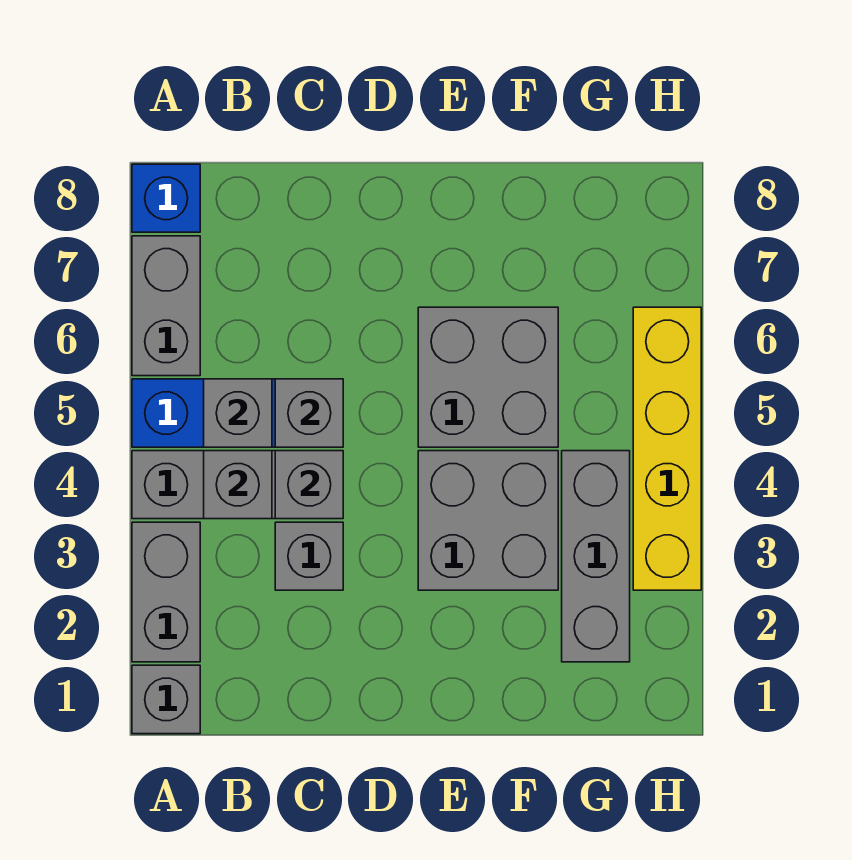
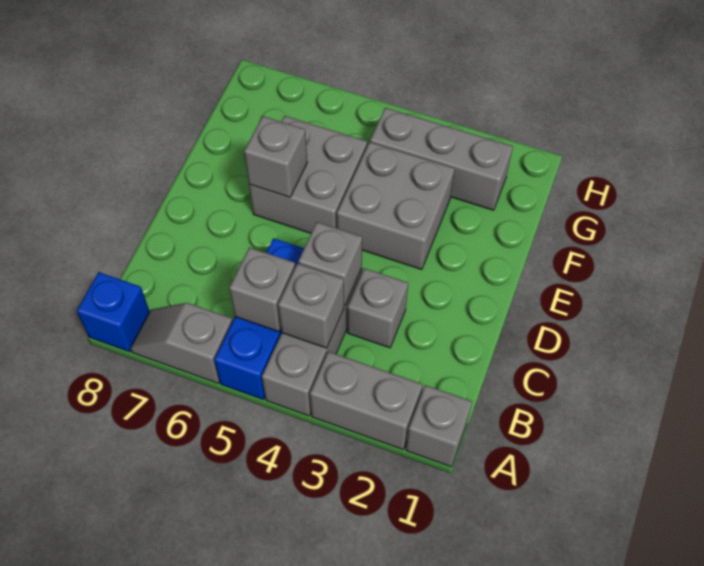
grey 1x2 brick [132,236,200,376] -> grey 1x2 slope [131,303,233,383]
grey 1x1 brick [275,379,343,447] -> grey 1x1 brick moved to [244,116,307,197]
yellow 1x4 brick [633,307,701,590] -> none

